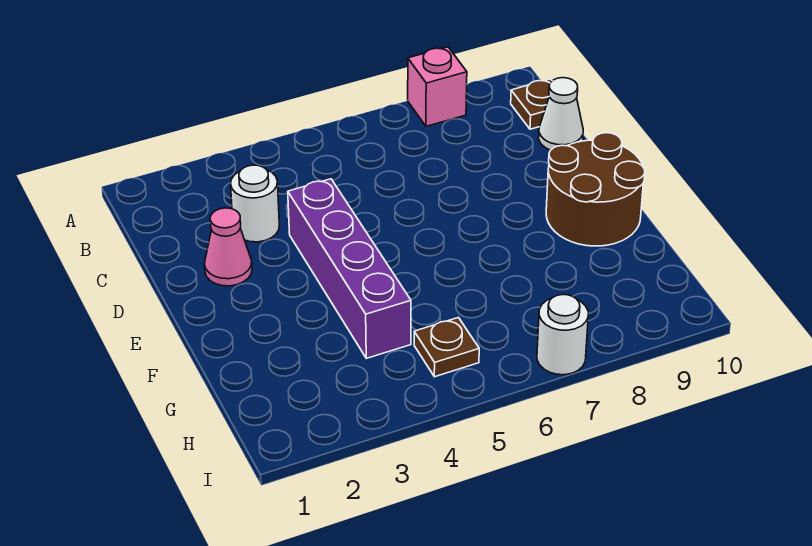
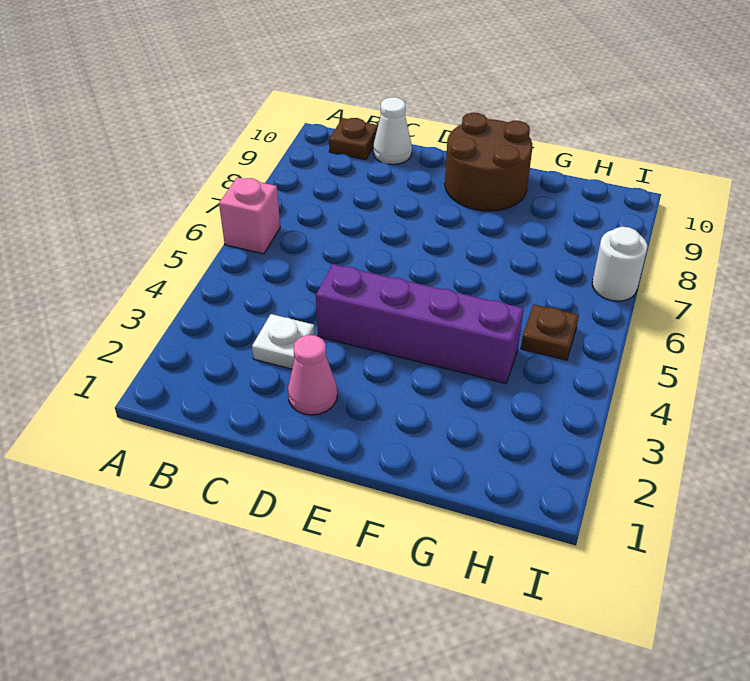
pink 1x1 brick [408,47,467,126] -> pink 1x1 brick moved to [219,177,280,254]
white 1x1 round brick [231,165,279,242] -> white 1x1 plate [252,314,315,369]

